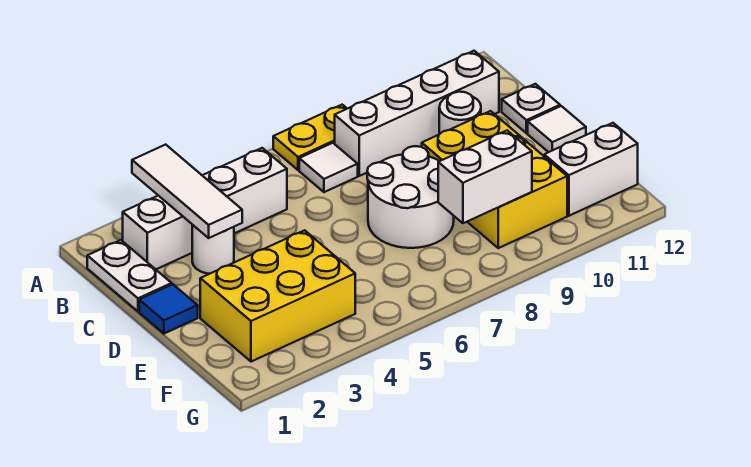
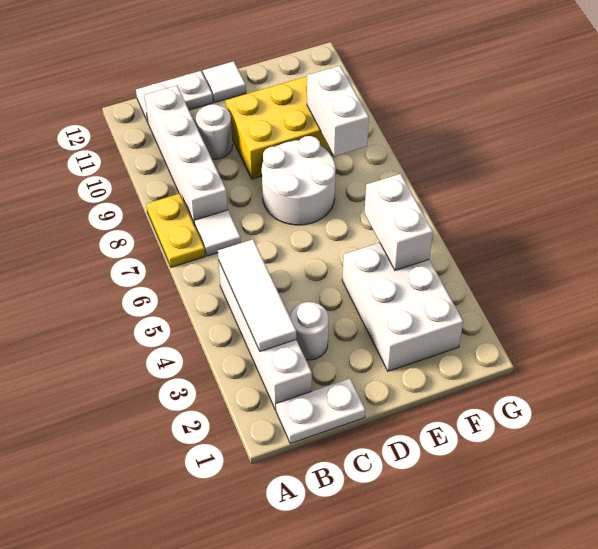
white 1x3 tile [132,145,242,238] -> white 1x3 tile turned to [218,239,296,351]
white 1x1 plate [502,84,560,133] -> white 1x2 plate [136,71,213,122]
blue 1x1 tile [139,284,198,334] -> none
yellow 2x3 brick [200,230,355,362] -> white 2x3 brick [342,243,463,371]
white 1x2 brick [544,123,638,216] -> white 1x2 brick moved to [364,174,433,270]

